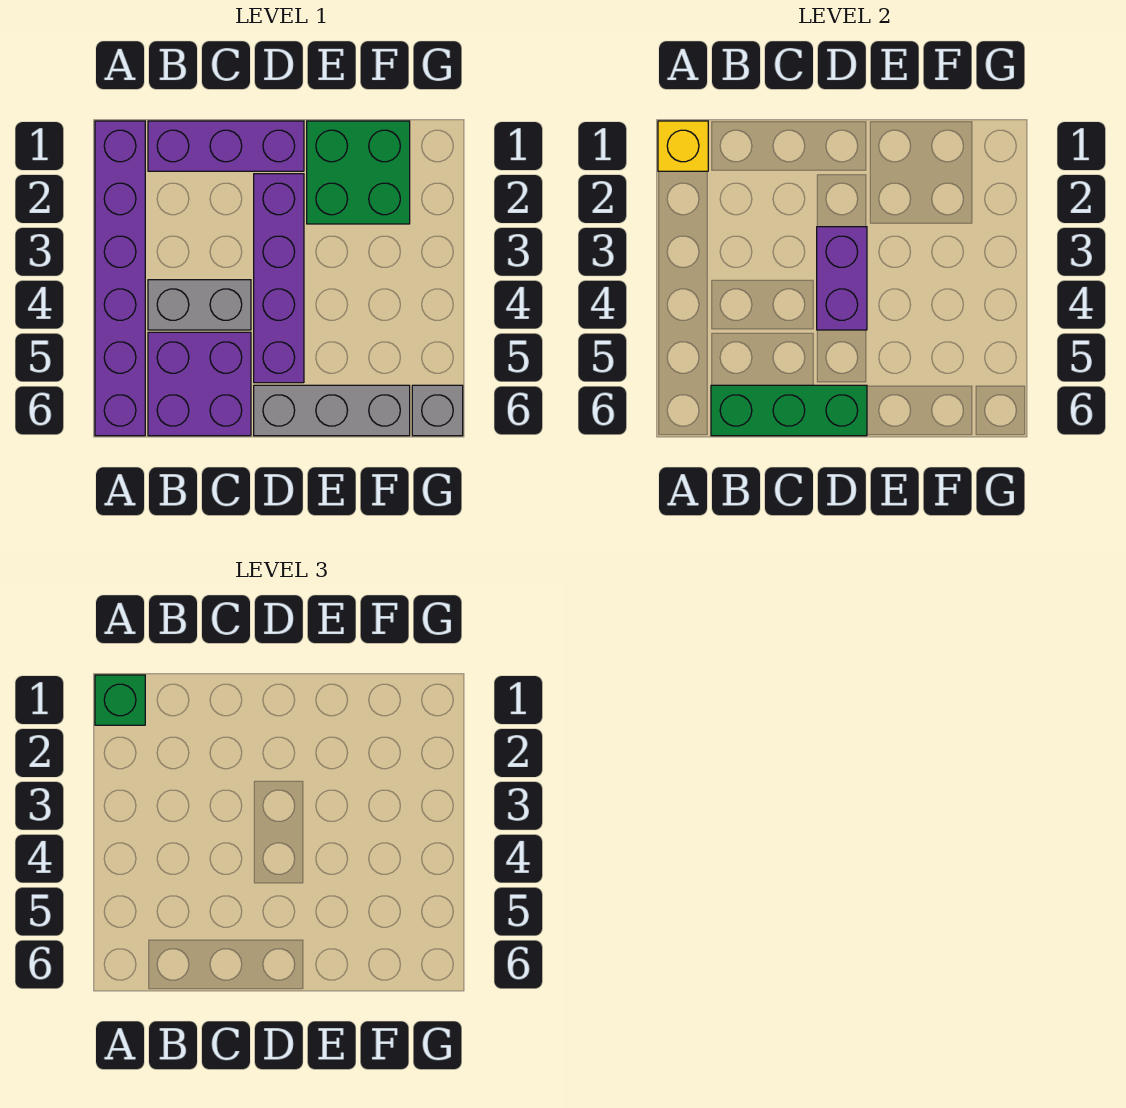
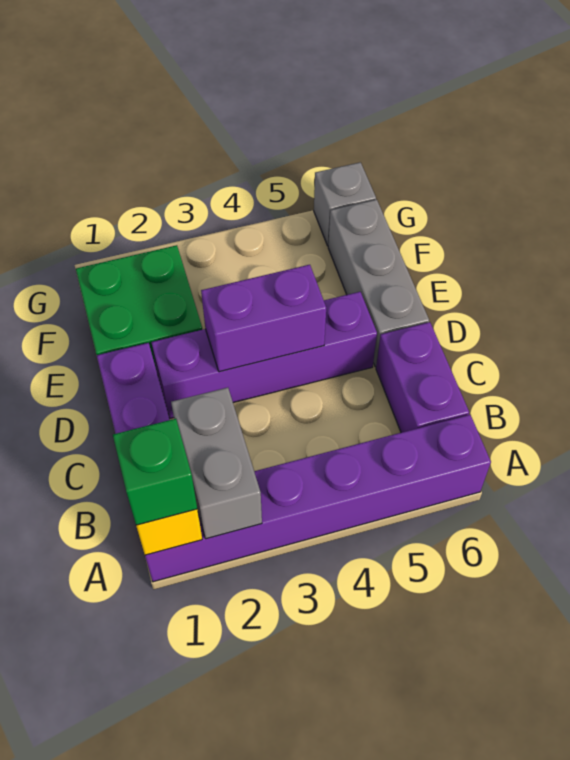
grey 1x2 brick [148,280,251,330] -> grey 1x2 brick moved to [171,388,262,539]
purple 2x2 brick [148,332,251,436] -> purple 1x2 brick [376,322,469,433]
green 1x3 brick [711,385,867,436] -> none

